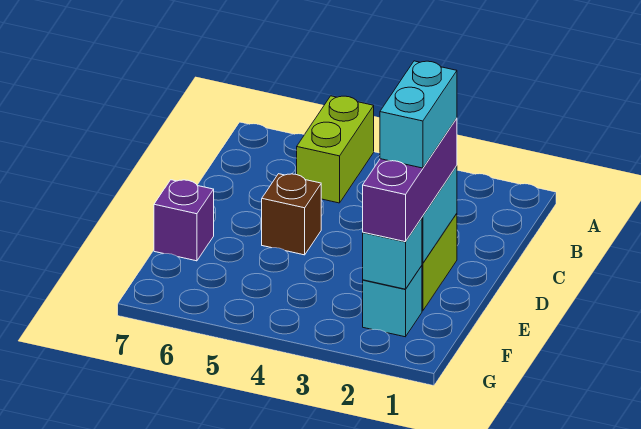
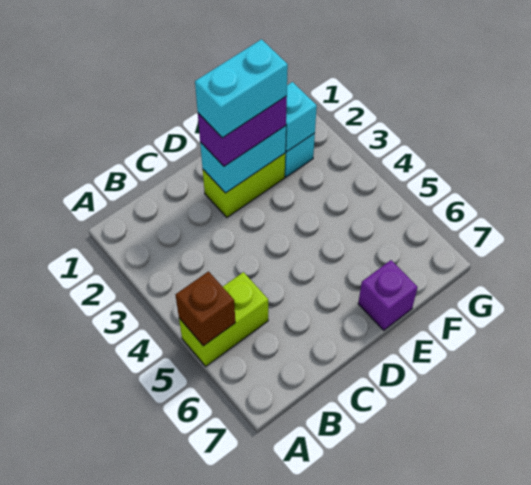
purple 1x3 brick [363,118,457,242] -> purple 1x2 brick [198,96,287,166]
brown 1x1 brick [262,174,321,255] -> brown 1x1 brick moved to [175,272,235,346]

